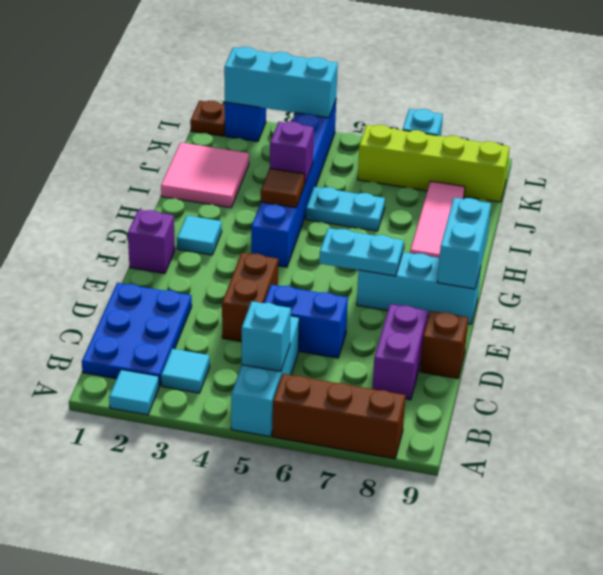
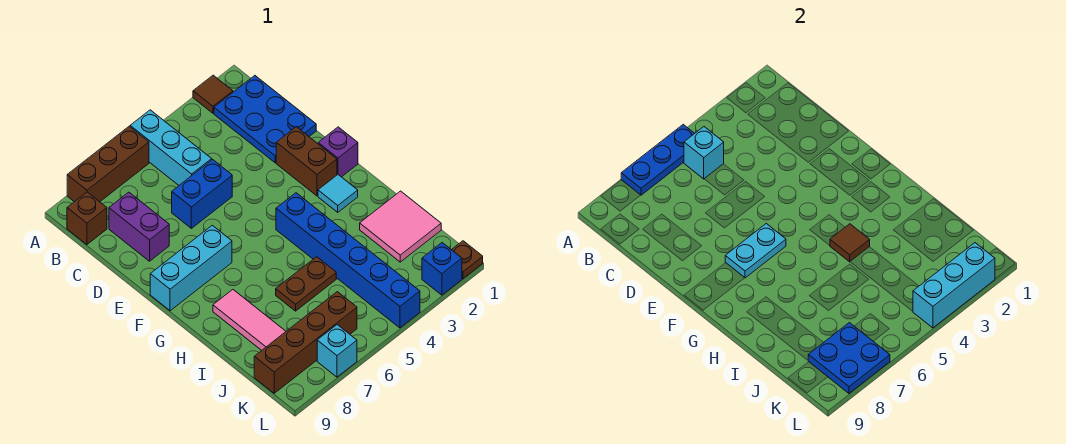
cyan 1x1 tile [109,370,159,415] -> brown 1x1 tile [193,75,233,113]
none -> blue 1x3 plate [621,125,695,195]
cyan 1x1 tile [161,349,210,393] -> none
brown 1x2 brick [222,253,278,342] -> brown 1x2 brick moved to [276,127,337,196]
brown 1x1 brick [420,311,468,378] -> brown 1x1 brick moved to [67,192,107,245]
cyan 1x2 brick [437,198,491,289] -> none
purple 1x1 brick [270,122,314,183] -> none
cyan 1x2 plate [306,187,385,231] -> brown 1x2 plate [276,257,336,311]
lime 1x4 brick [358,125,510,202] -> brown 1x4 brick [254,292,357,393]
none -> blue 2x2 plate [808,323,890,393]

